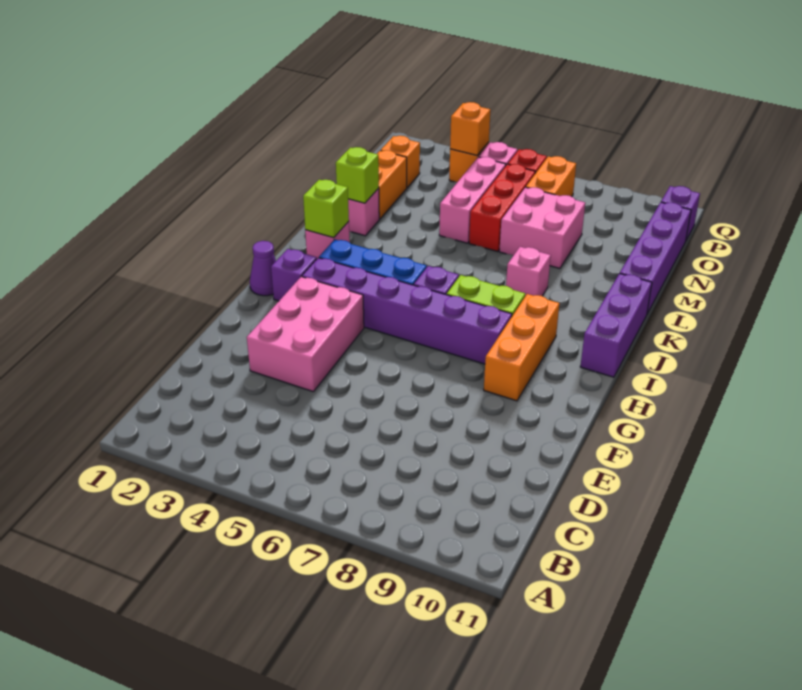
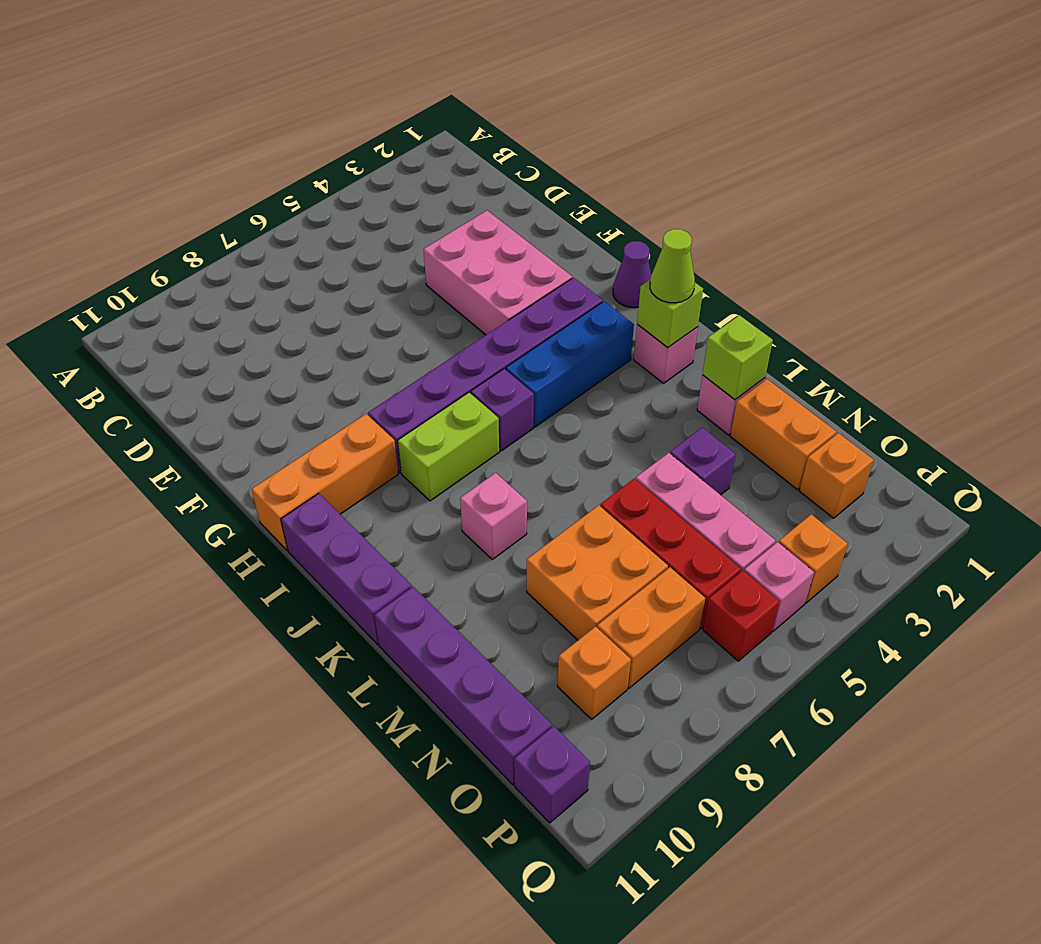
orange 1x3 brick [484,294,559,401] -> orange 1x3 brick turned to [252,414,398,550]
purple 1x1 brick [271,249,317,301] -> purple 1x1 brick moved to [670,427,736,495]
none -> lime 1x1 cone [650,229,695,303]
pink 2x2 brick [499,187,585,268] -> orange 2x2 brick [527,505,668,640]
orange 1x2 brick [526,156,576,197] -> orange 1x2 brick turned to [597,567,705,688]
orange 1x1 brick [450,102,490,155] -> orange 1x1 brick moved to [558,626,631,719]

